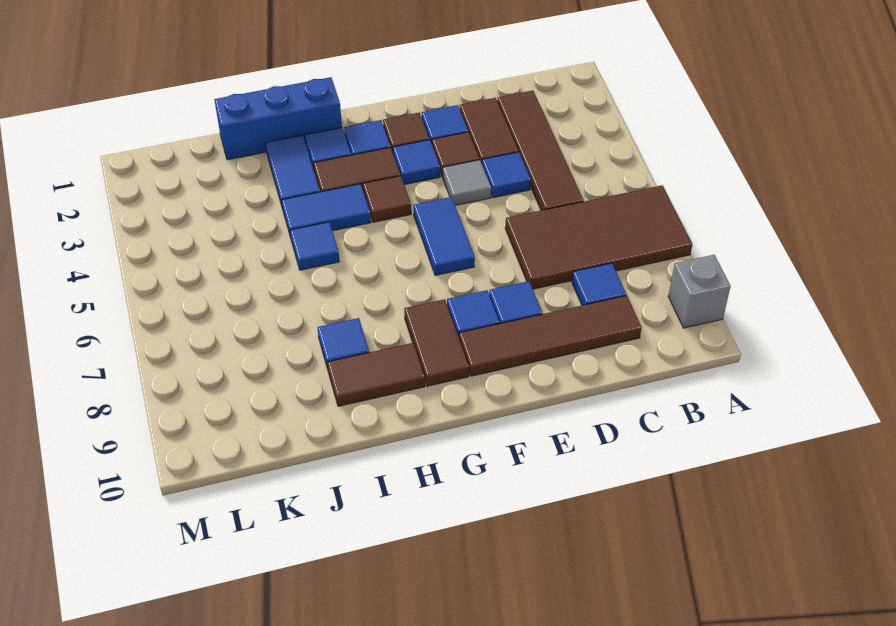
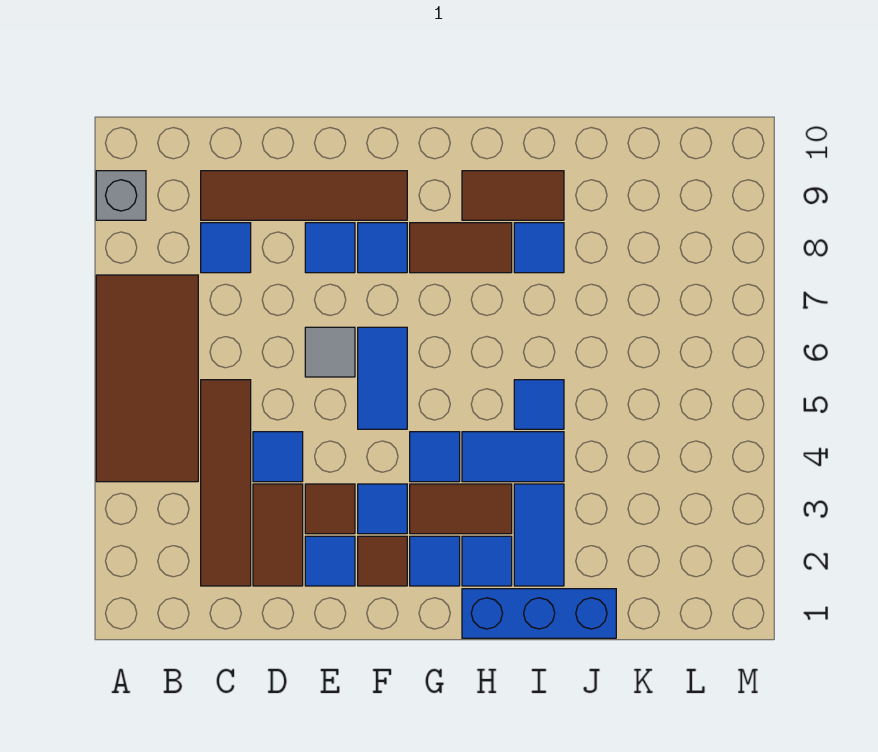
brown 2x4 tile [505,185,692,289] -> brown 2x4 tile turned to [96,275,198,482]
grey 1x1 tile [443,160,491,205] -> grey 1x1 tile moved to [305,327,355,377]
brown 1x1 tile [363,176,411,222] -> blue 1x1 tile [410,432,460,482]
brown 1x2 tile [404,299,469,386] -> brown 1x2 tile turned to [410,223,512,273]

